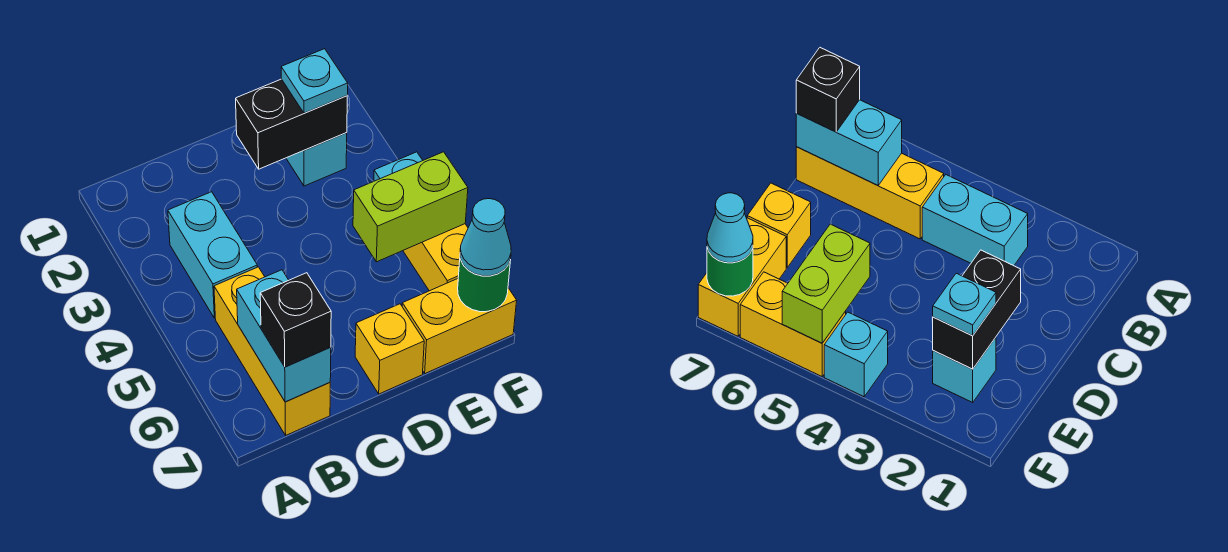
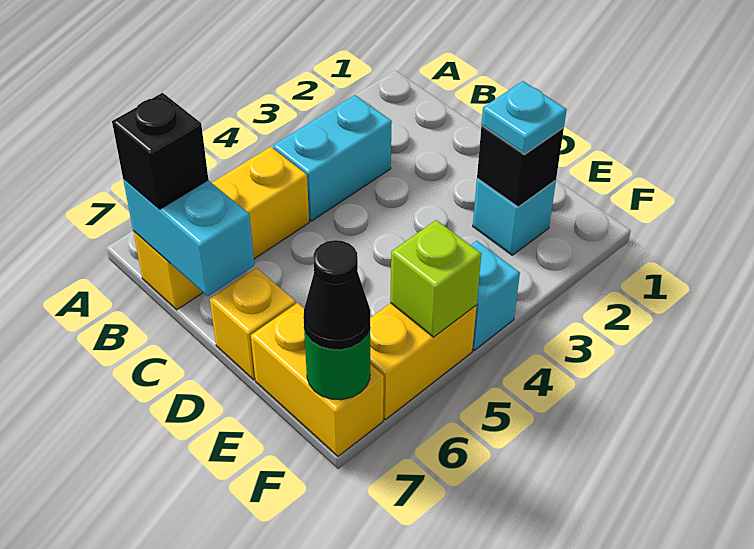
cyan 1x2 brick [237,270,331,402] -> cyan 1x2 brick turned to [123,178,254,296]
black 1x2 brick [236,79,347,169] -> black 1x1 brick [477,126,564,207]
lime 1x2 brick [353,152,468,262] -> lime 1x1 brick [390,220,481,337]
cyan 1x1 cone [460,199,511,276] -> black 1x1 cone [303,240,370,349]

